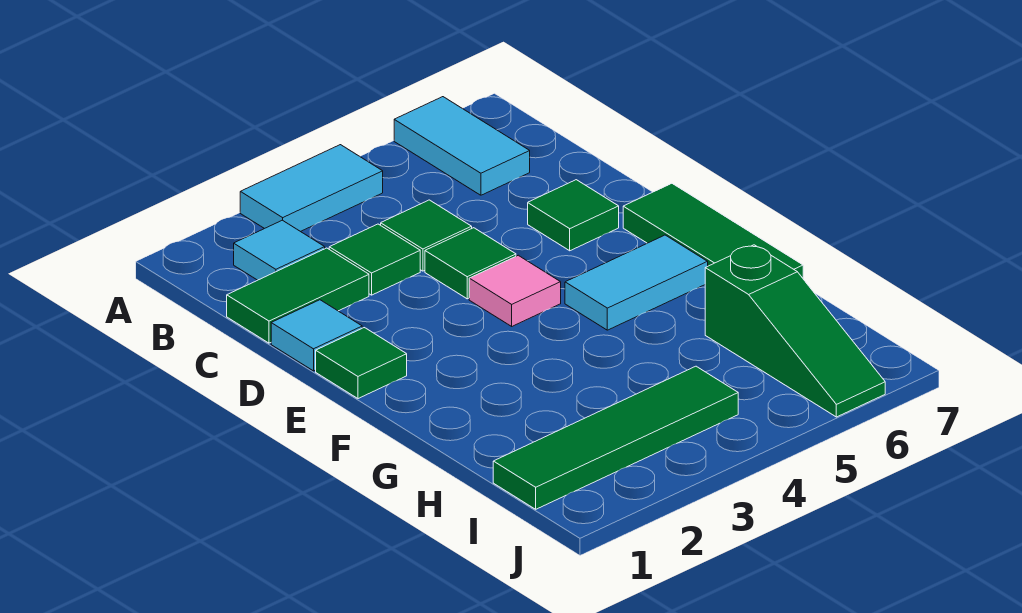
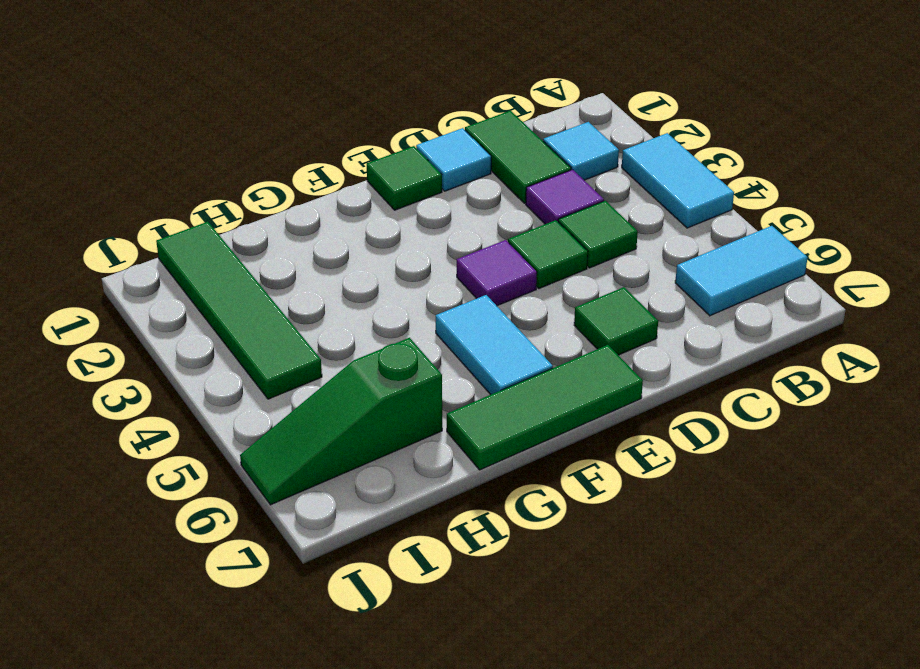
green 1x1 tile [329,224,420,295] -> purple 1x1 tile [526,170,604,224]
pink 1x1 tile [469,255,561,326] -> purple 1x1 tile [457,240,537,306]

